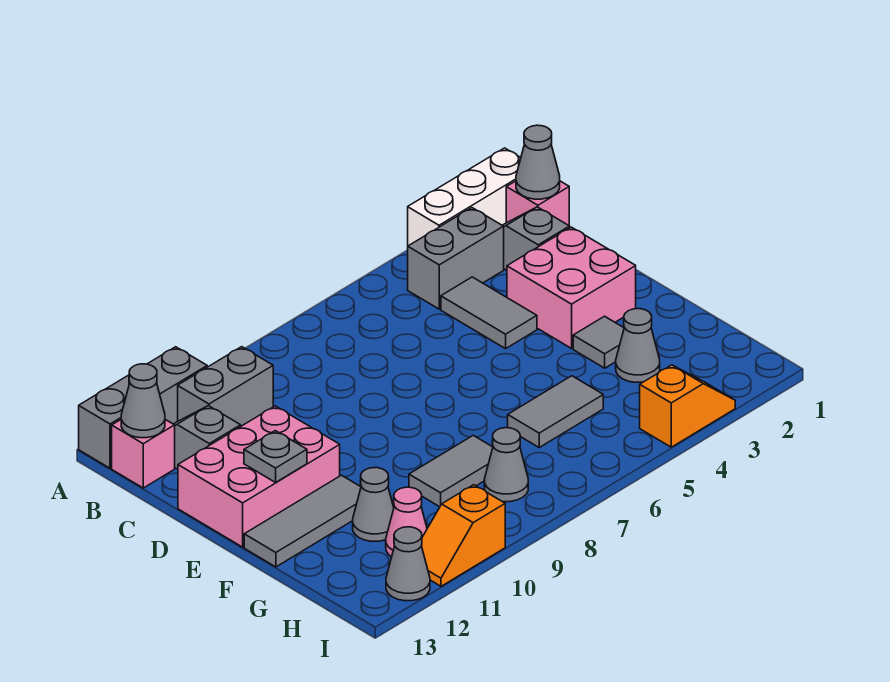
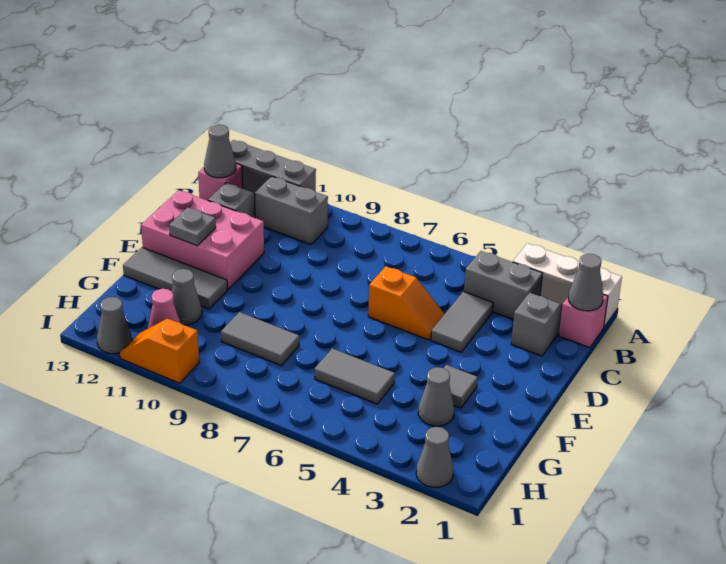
pink 2x2 brick [507,227,636,348] -> none
grey 1x1 cone [484,428,528,502] -> grey 1x1 cone moved to [416,427,453,488]
orange 1x2 slope [640,365,735,447] -> orange 1x2 slope moved to [368,266,444,340]

